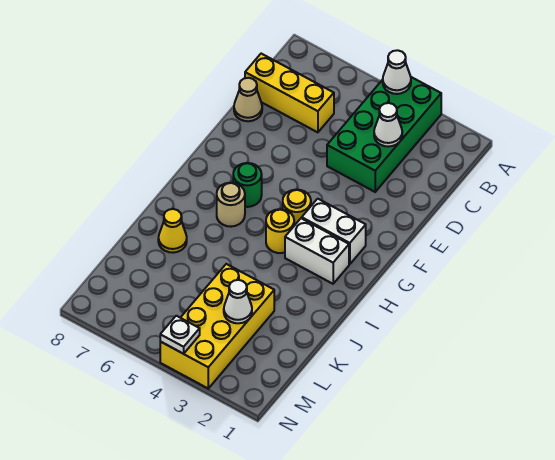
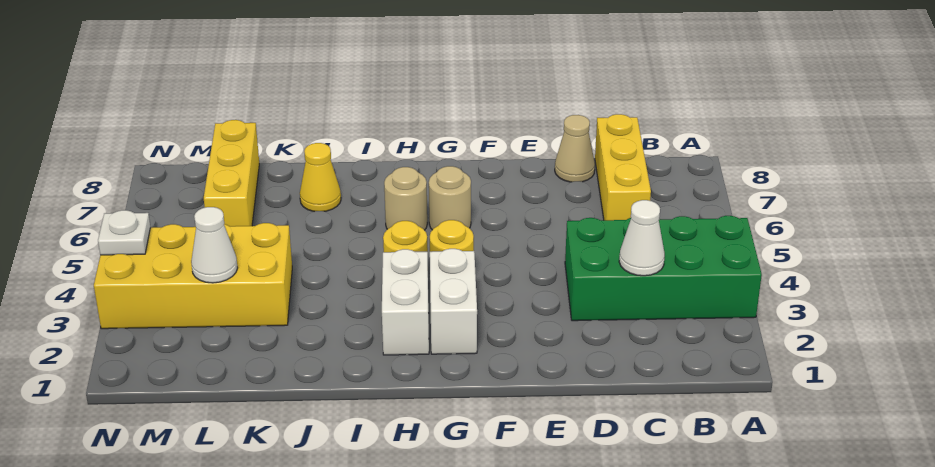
white 1x1 cone [383,50,411,94] -> none
green 1x1 round brick [233,163,262,207] -> tan 1x1 round brick [429,166,471,230]
none -> yellow 1x3 brick [204,120,259,226]

